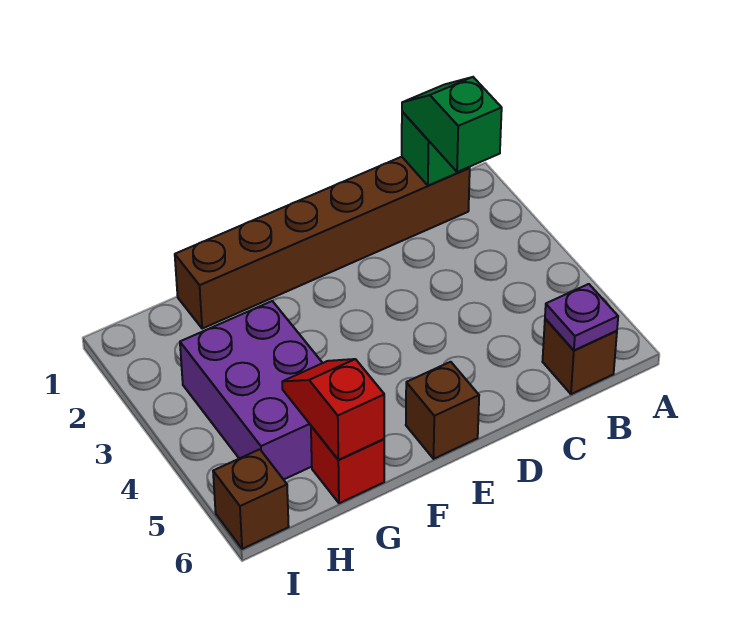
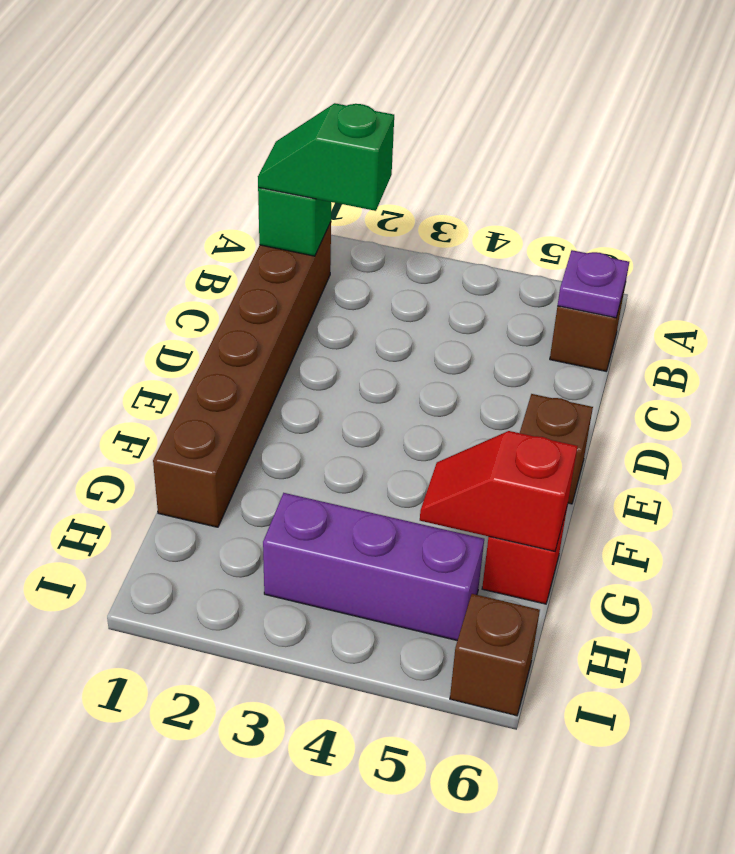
purple 2x3 brick [180,301,322,480] -> purple 1x3 brick [263,493,484,641]

